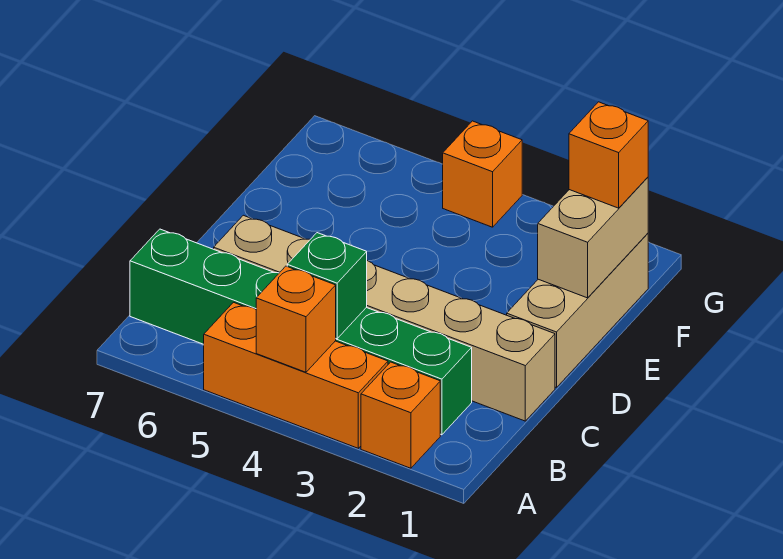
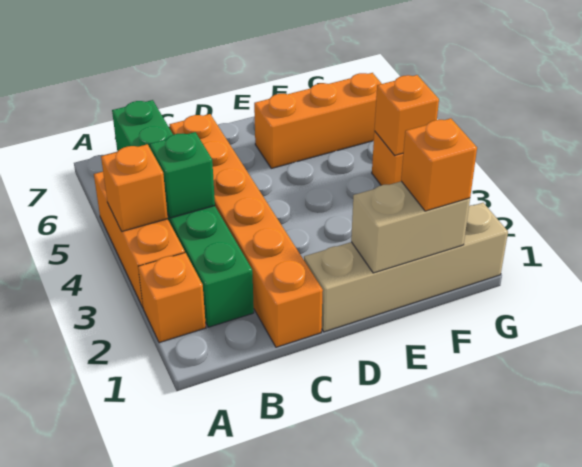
tan 1x6 brick [214,215,555,421] -> orange 1x6 brick [169,114,323,347]
tan 1x3 brick [507,233,648,388] -> tan 1x4 brick [304,203,508,332]
none -> orange 1x3 brick [254,73,382,168]
none -> orange 1x1 brick [374,75,439,155]

